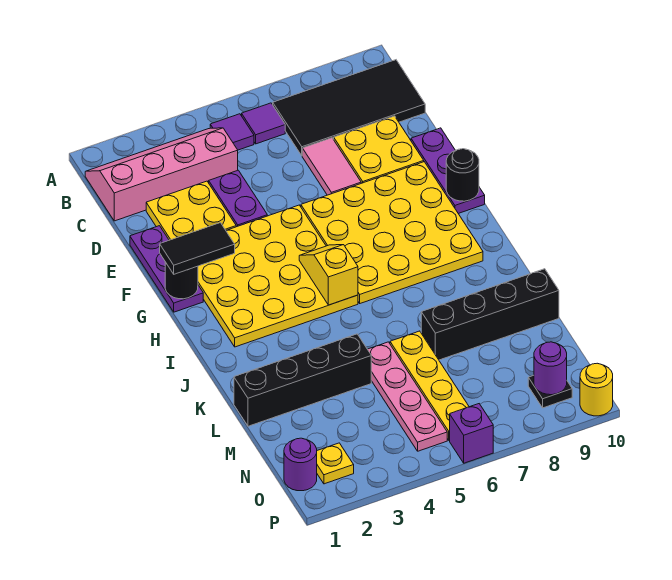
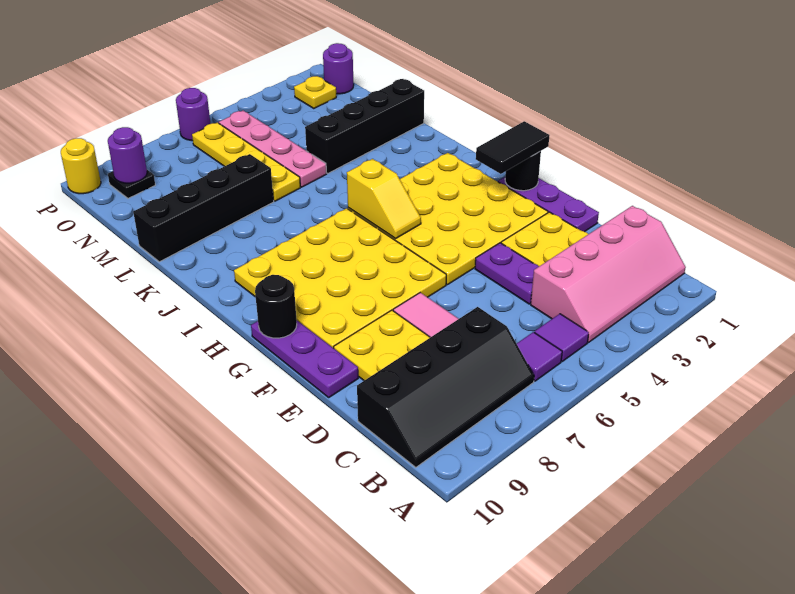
black 2x4 tile [273,60,425,155] -> black 2x4 slope [357,307,534,467]
purple 1x1 brick [450,404,493,463] -> purple 1x1 round brick [176,88,210,141]

